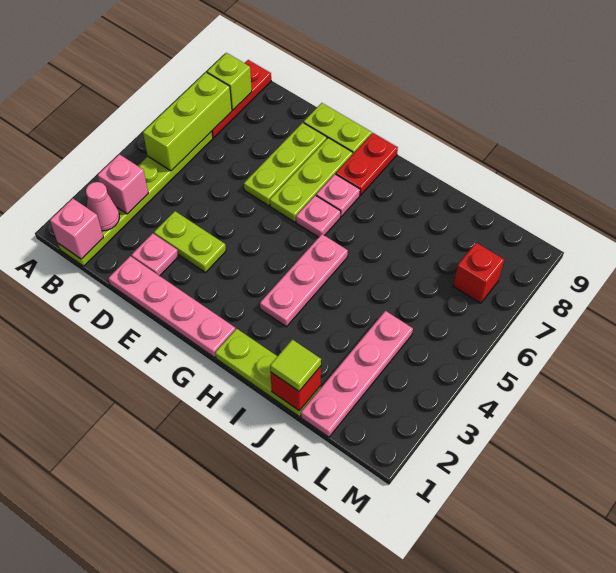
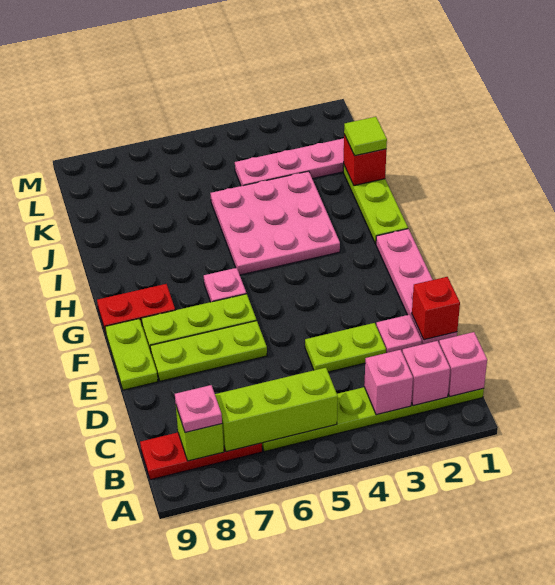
pink 1x1 cone [86,182,119,231] -> pink 1x1 brick [402,341,450,406]
lime 1x2 plate [154,211,226,273] -> lime 1x2 plate turned to [305,323,386,372]
pink 1x1 plate [316,174,360,217] -> pink 1x1 plate moved to [175,385,222,433]
pink 1x3 plate [260,234,348,327] -> pink 3x3 plate [210,171,340,275]
red 1x1 brick [453,243,504,303] -> red 1x1 brick moved to [412,277,460,340]

